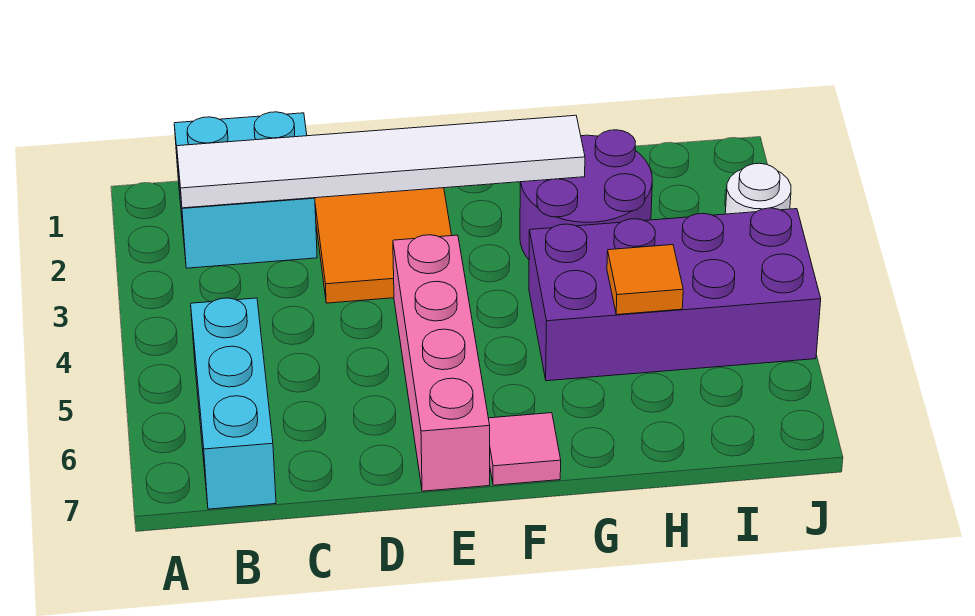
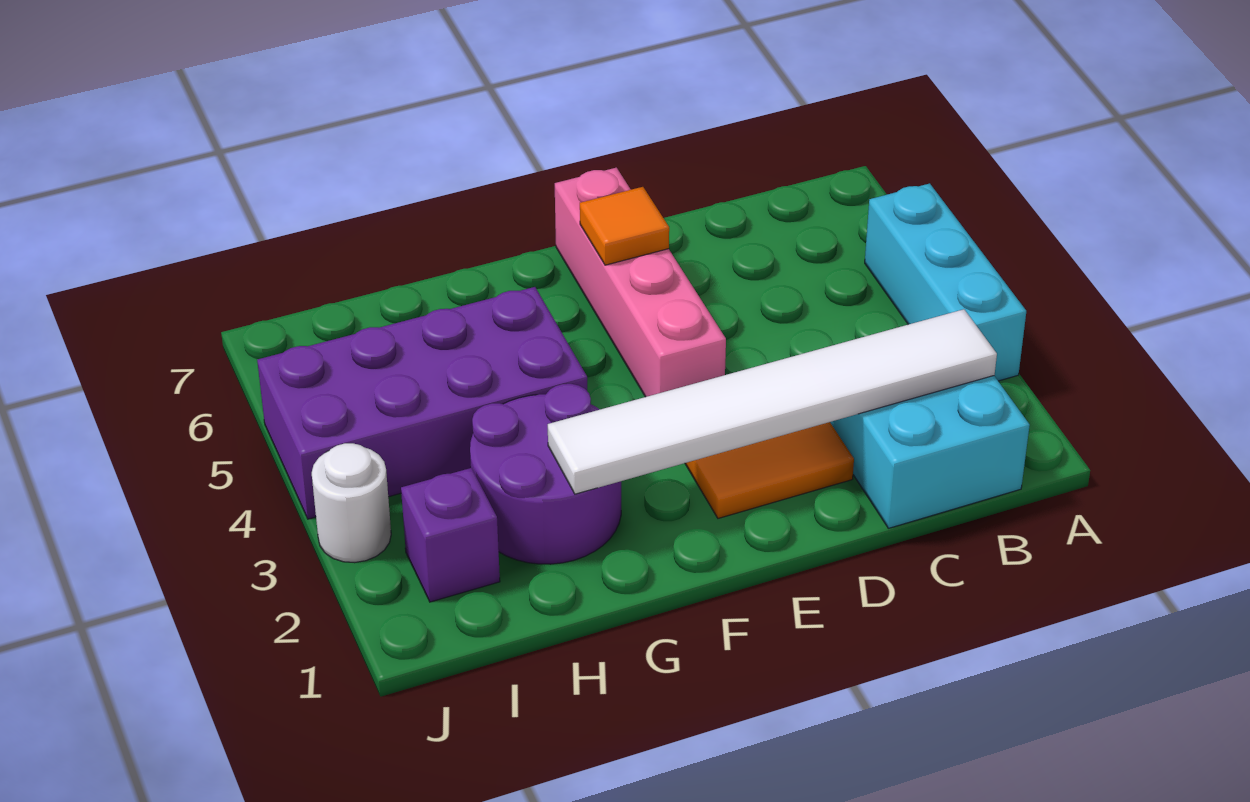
cyan 1x3 brick [191,298,276,509] -> cyan 1x3 brick moved to [865,183,1026,381]
pink 1x1 tile [488,413,561,485] -> none
orange 1x1 tile [607,245,683,315] -> orange 1x1 tile moved to [580,187,669,265]
none -> purple 1x1 brick [401,468,500,602]

